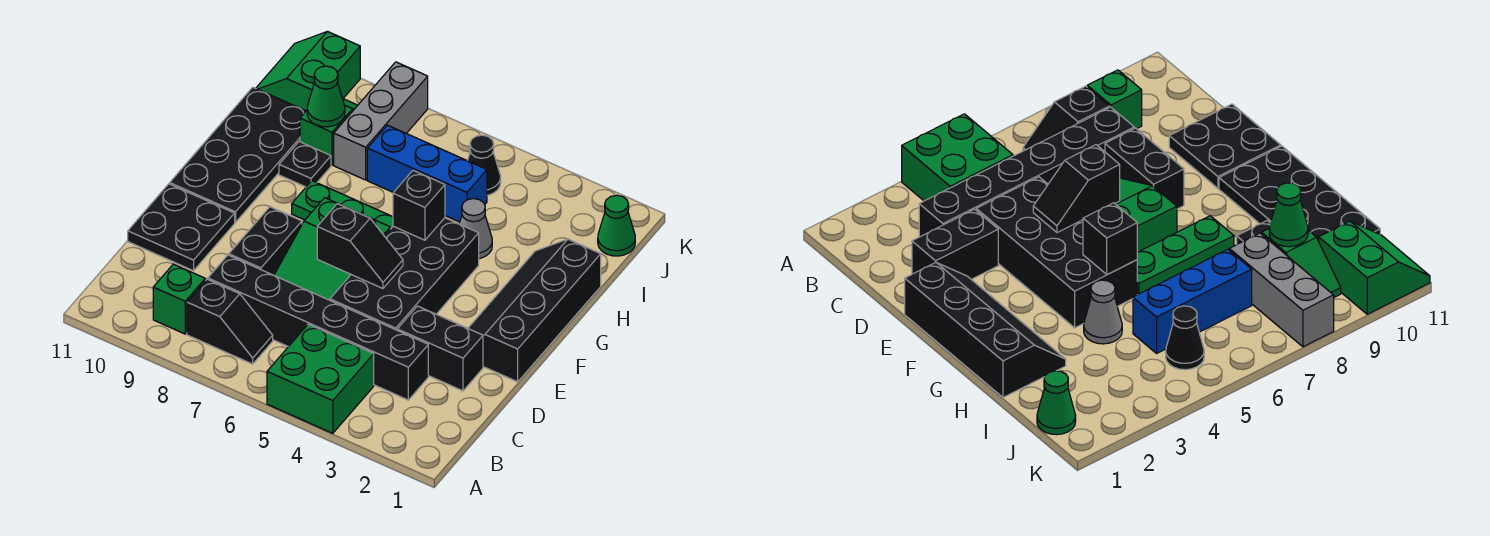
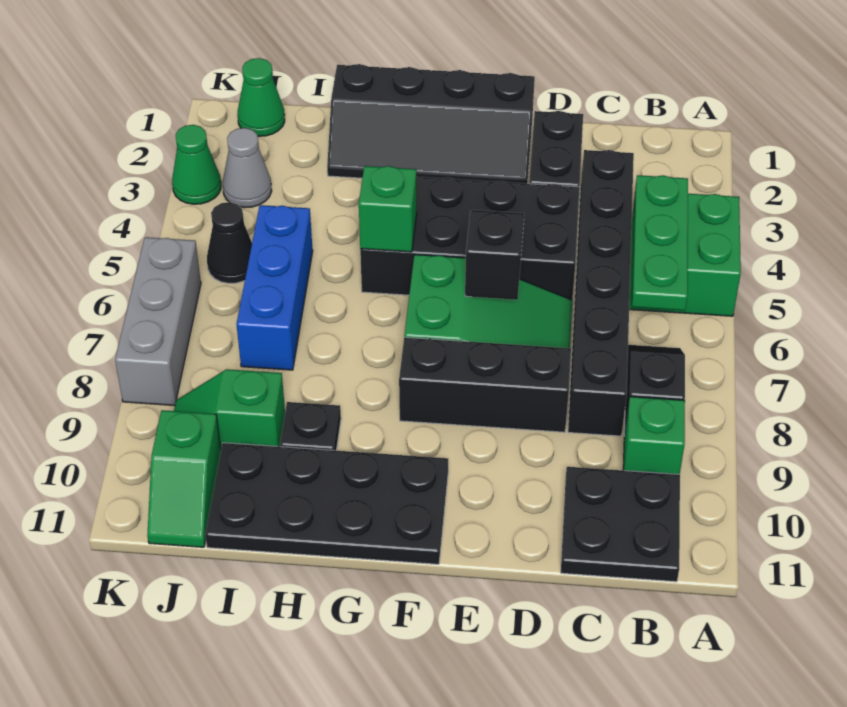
black 1x2 brick [229,207,302,275] -> black 1x3 brick [399,337,571,432]
black 2x2 plate [128,184,235,271] -> black 2x2 plate moved to [561,467,680,582]
black 1x1 brick [393,171,445,240] -> green 1x1 brick [359,166,417,252]
green 1x3 plate [292,181,393,229] -> green 1x3 plate moved to [632,175,688,311]
grey 1x1 cone [459,199,492,259] -> grey 1x1 cone moved to [223,128,272,208]
grey 1x3 brick [334,62,428,180] -> grey 1x3 brick turned to [115,237,201,406]
green 1x1 cone [307,66,345,127] -> green 1x1 cone moved to [172,125,221,204]
green 2x2 slope [256,31,360,111] -> green 1x2 slope [147,410,221,547]

